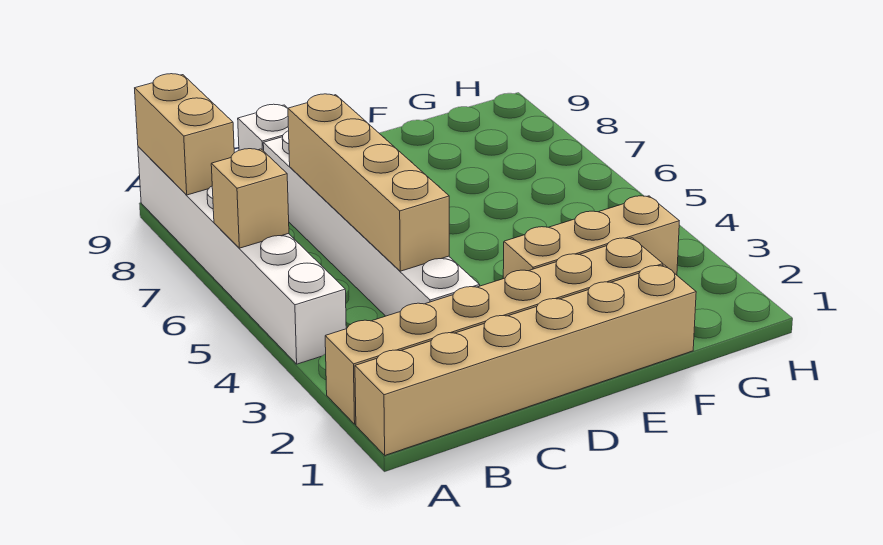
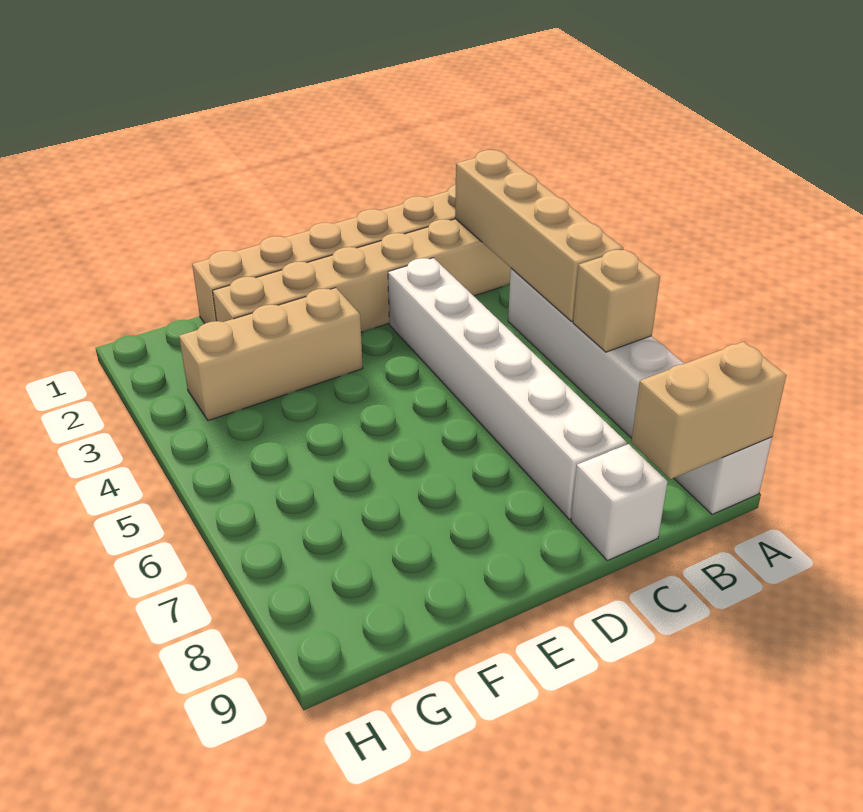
tan 1x2 brick [135,74,234,195] -> tan 1x2 brick turned to [631,342,786,479]
tan 1x4 brick [288,94,449,271] -> tan 1x4 brick moved to [455,150,623,322]

